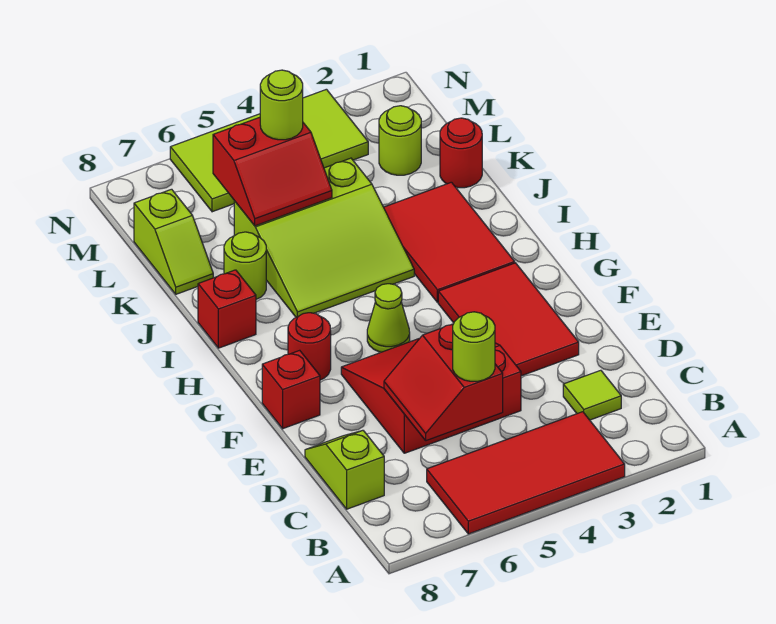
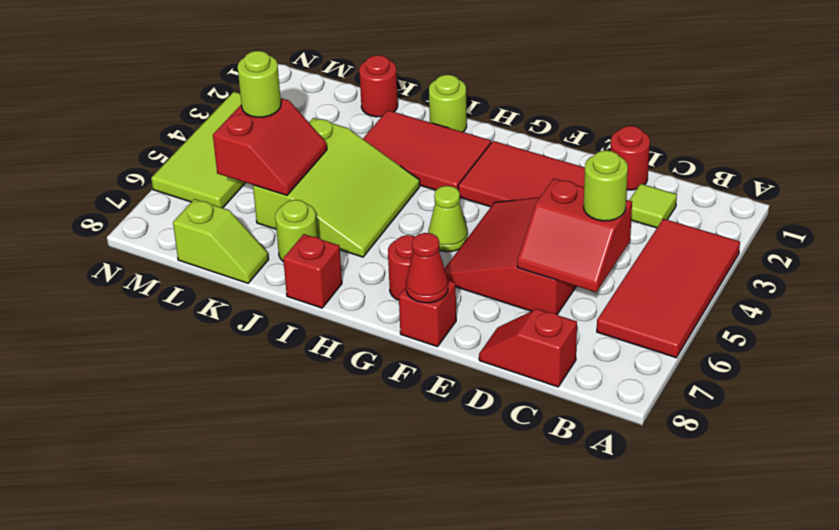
lime 1x2 slope [305,430,384,509] -> red 1x2 slope [479,309,577,387]
none -> red 1x1 round brick [610,126,650,190]
none -> red 1x1 cone [406,233,448,303]
lime 1x1 round brick [379,106,421,175] -> lime 1x1 round brick moved to [429,75,467,132]

